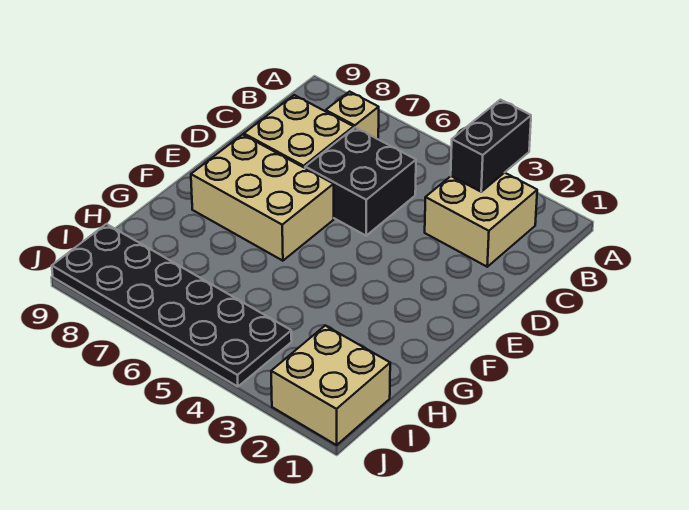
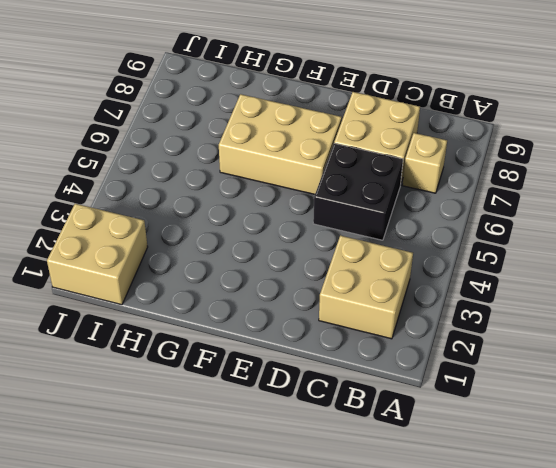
black 1x2 brick [451,100,531,192] -> none
tan 2x3 brick [191,134,334,261] -> tan 2x3 brick turned to [219,94,342,194]
black 2x6 plate [52,224,292,387] -> none

